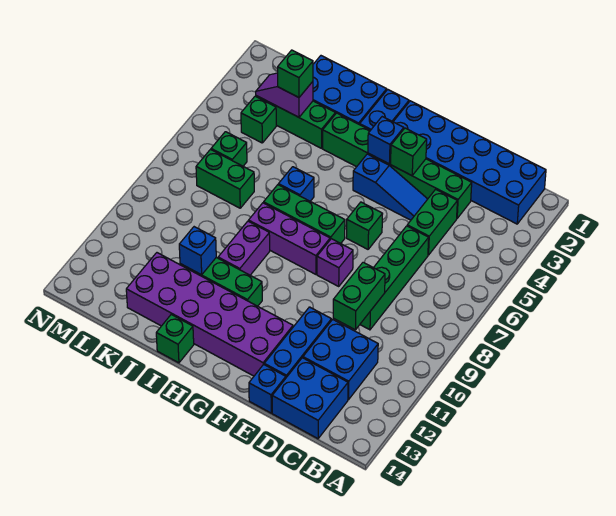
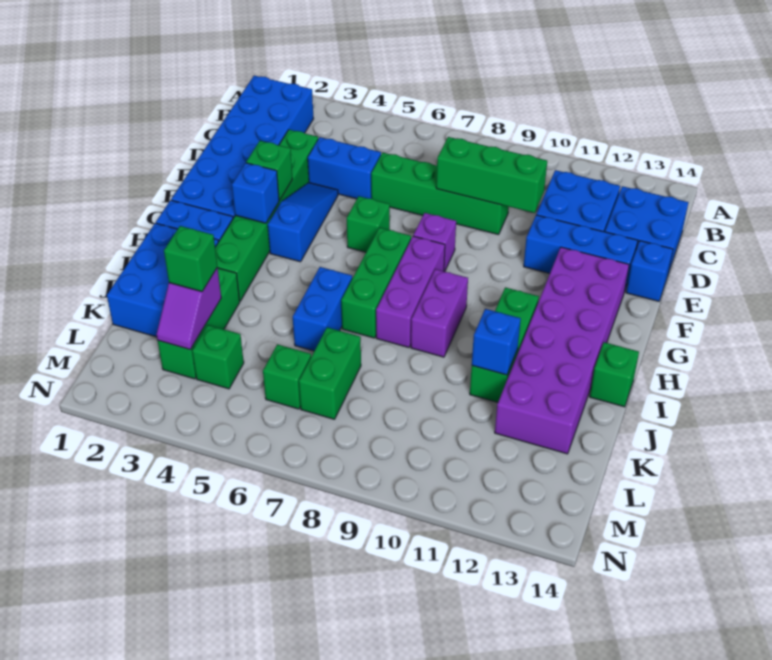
green 1x2 brick [407,189,457,255] -> blue 1x2 brick [308,137,381,199]
green 1x2 brick [333,262,385,330] -> green 1x3 brick [436,137,547,213]
blue 1x1 brick [278,167,314,201] -> blue 1x2 brick [293,267,352,351]
purple 1x2 brick [218,221,270,275] -> purple 1x2 brick turned to [411,269,468,357]

